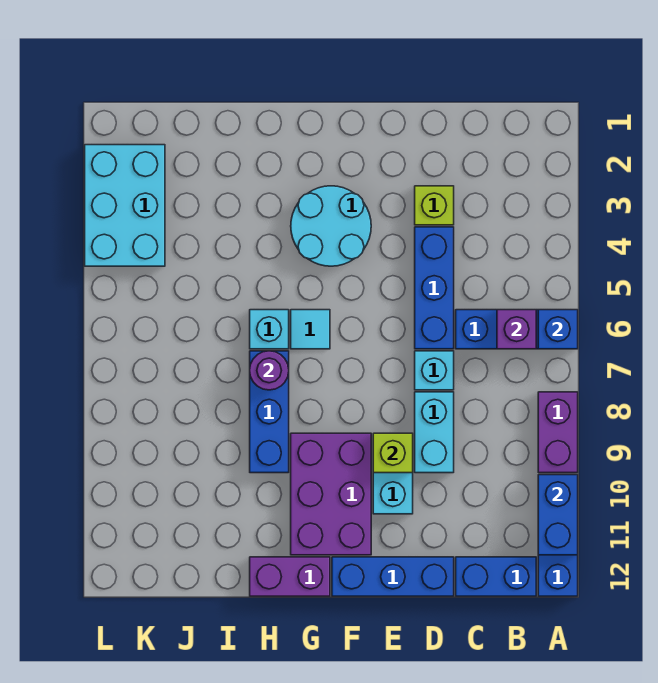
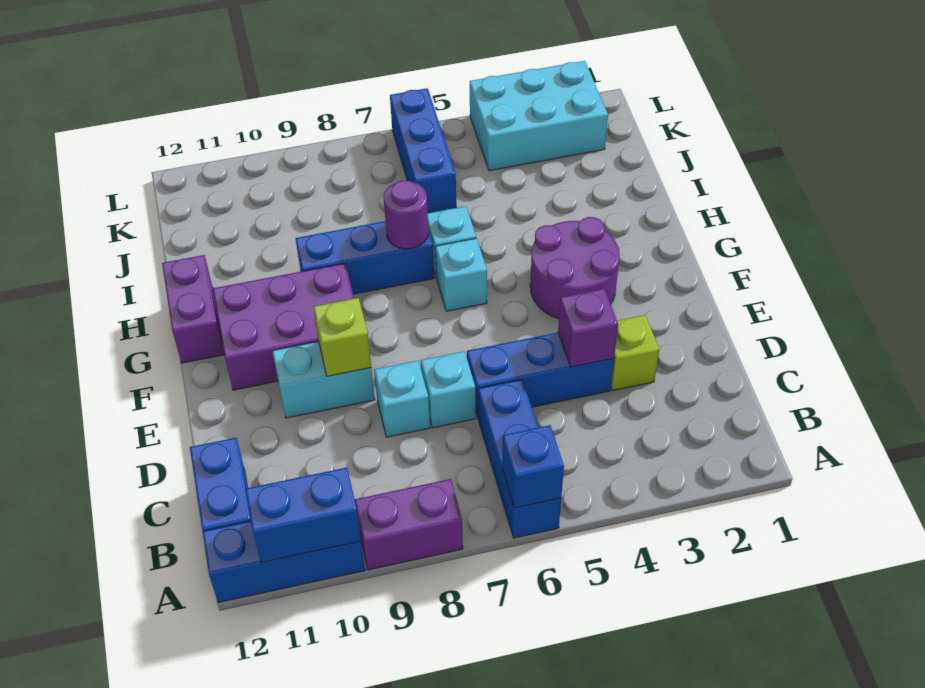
purple 1x1 brick [497,310,536,349] -> purple 1x1 brick moved to [558,289,618,367]
cyan 1x2 brick [415,392,454,473] -> cyan 1x1 brick [374,361,430,437]
blue 1x3 brick [332,557,454,596] -> blue 1x3 brick moved to [390,88,456,213]
cyan 2x2 round brick [291,186,371,266] -> purple 2x2 round brick [530,217,620,319]
cyan 1x1 tile [291,310,330,349] -> cyan 1x1 brick [435,238,487,311]

